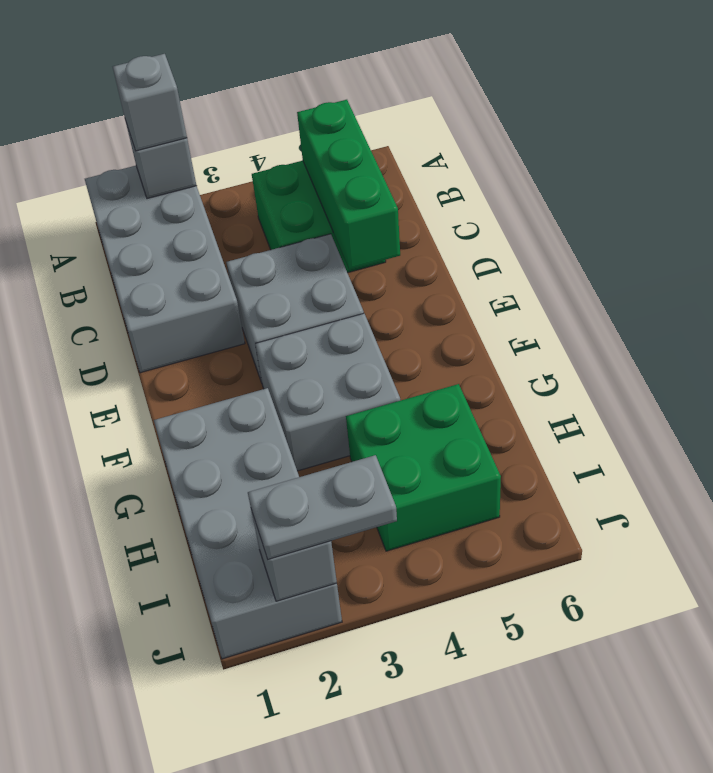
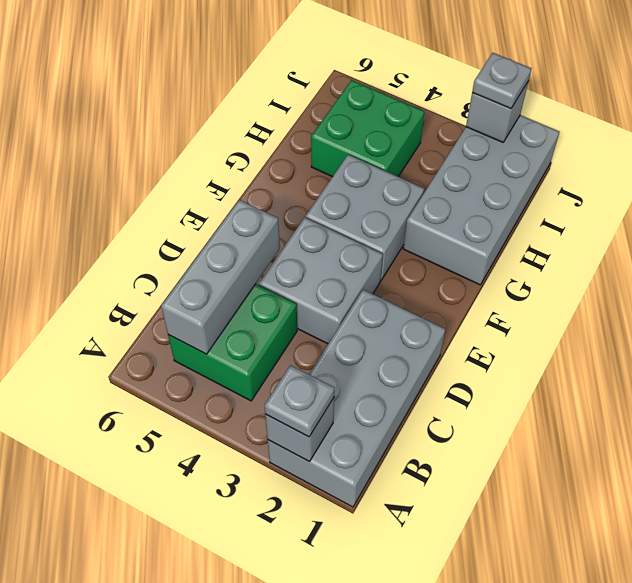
grey 1x1 brick [113,54,187,151] -> grey 1x1 plate [264,365,335,437]
green 1x3 brick [297,100,400,269] -> grey 1x3 brick [161,200,280,354]
grey 1x2 plate [248,455,397,559] -> grey 1x1 plate [472,53,531,108]

